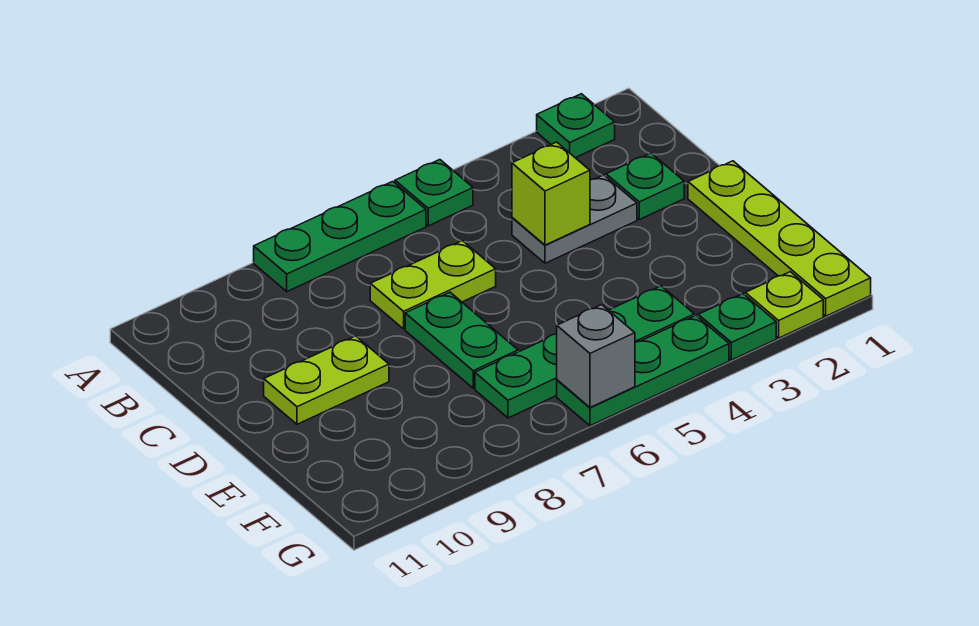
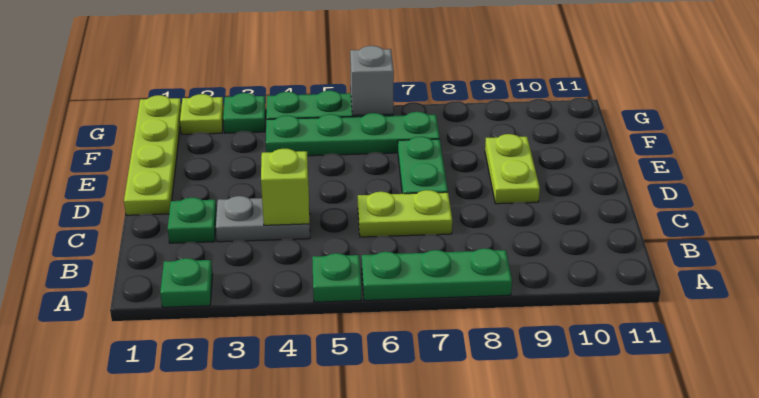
lime 1x2 plate [264,336,389,424] -> lime 1x2 plate turned to [485,134,540,204]

